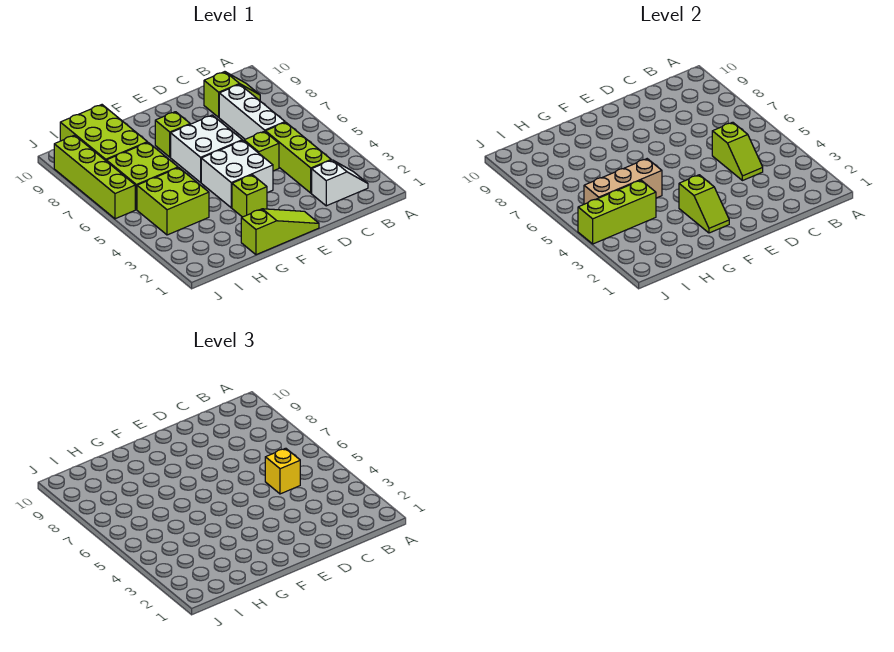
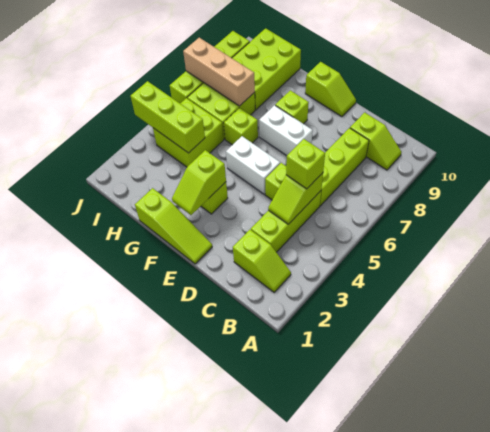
white 1x2 slope [312,160,368,206] -> lime 1x2 slope [233,230,291,292]
yellow 1x1 brick [265,448,300,494] -> lime 1x1 brick [286,139,325,189]
white 1x3 brick [219,84,285,139] -> lime 1x3 brick [320,128,369,206]
white 2x2 brick [201,140,273,208] -> white 1x2 brick [226,136,280,194]
white 2x2 brick [171,115,242,182] -> white 1x2 brick [259,105,313,156]
none -> lime 1x2 slope [305,62,356,117]
tan 1x3 brick [584,159,662,204] -> tan 1x3 brick moved to [183,38,255,106]
none -> lime 1x1 brick [224,108,258,145]

